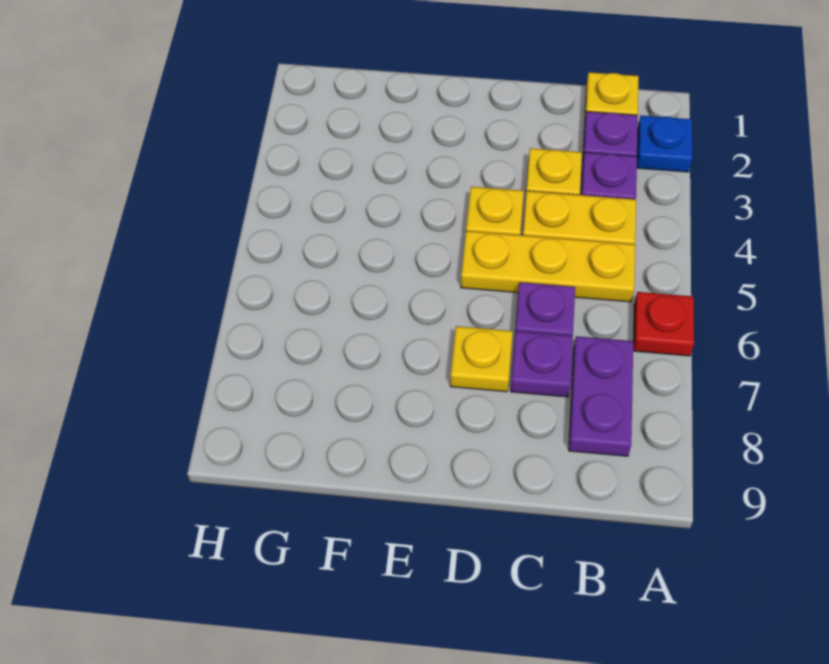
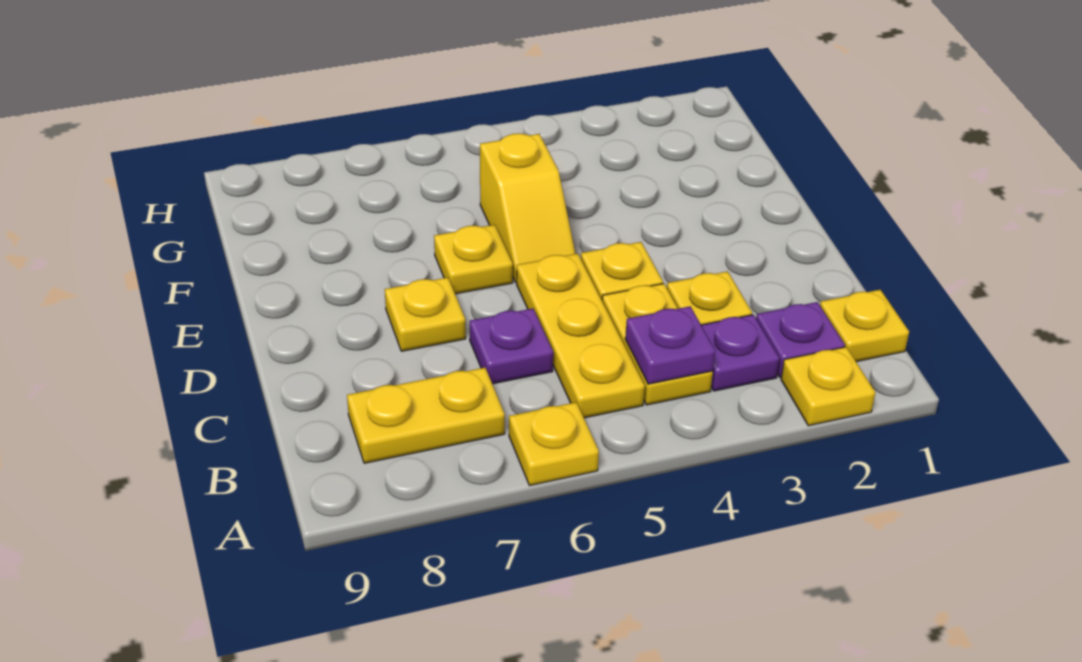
blue 1x1 plate [637,115,692,172] -> yellow 1x1 plate [781,347,875,426]
red 1x1 plate [633,292,694,356] -> yellow 1x1 plate [509,402,599,486]
purple 1x2 plate [569,336,633,456] -> yellow 1x2 plate [347,368,505,463]
purple 1x1 plate [511,331,573,397] -> purple 1x1 plate moved to [625,306,715,384]
none -> yellow 1x2 slope [480,133,575,283]
none -> yellow 1x1 plate [434,225,513,294]

